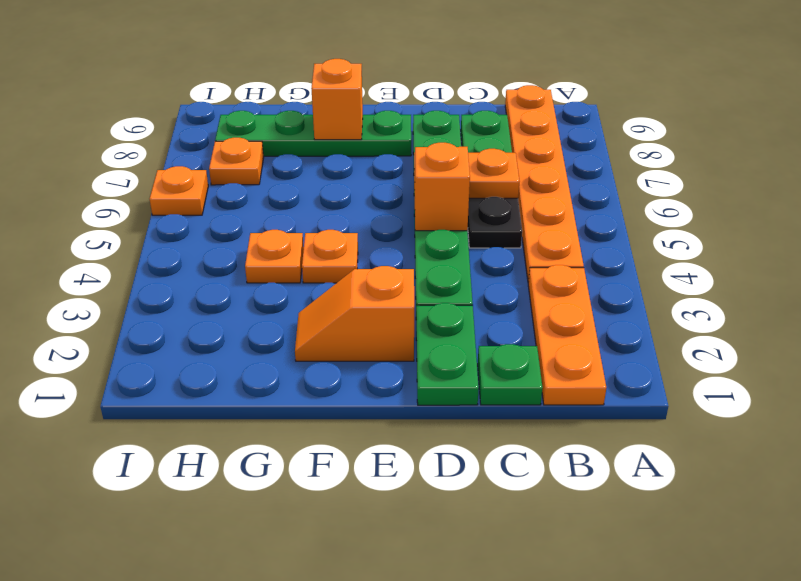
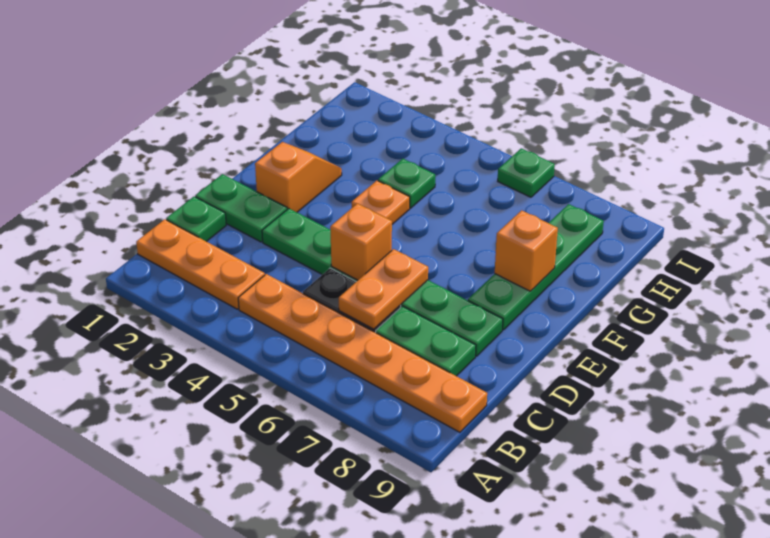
orange 1x1 plate [245,230,304,283] -> green 1x1 plate [378,159,435,208]
orange 1x1 plate [209,138,264,185] -> none
orange 1x1 plate [150,166,208,215] -> green 1x1 plate [498,148,555,197]

